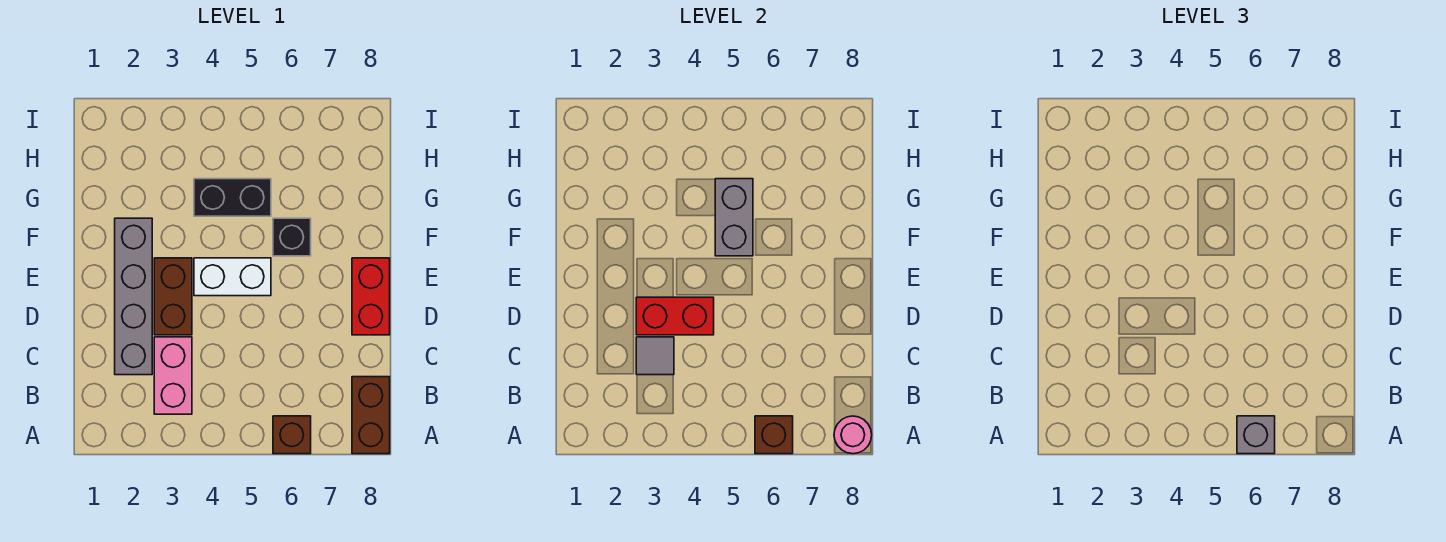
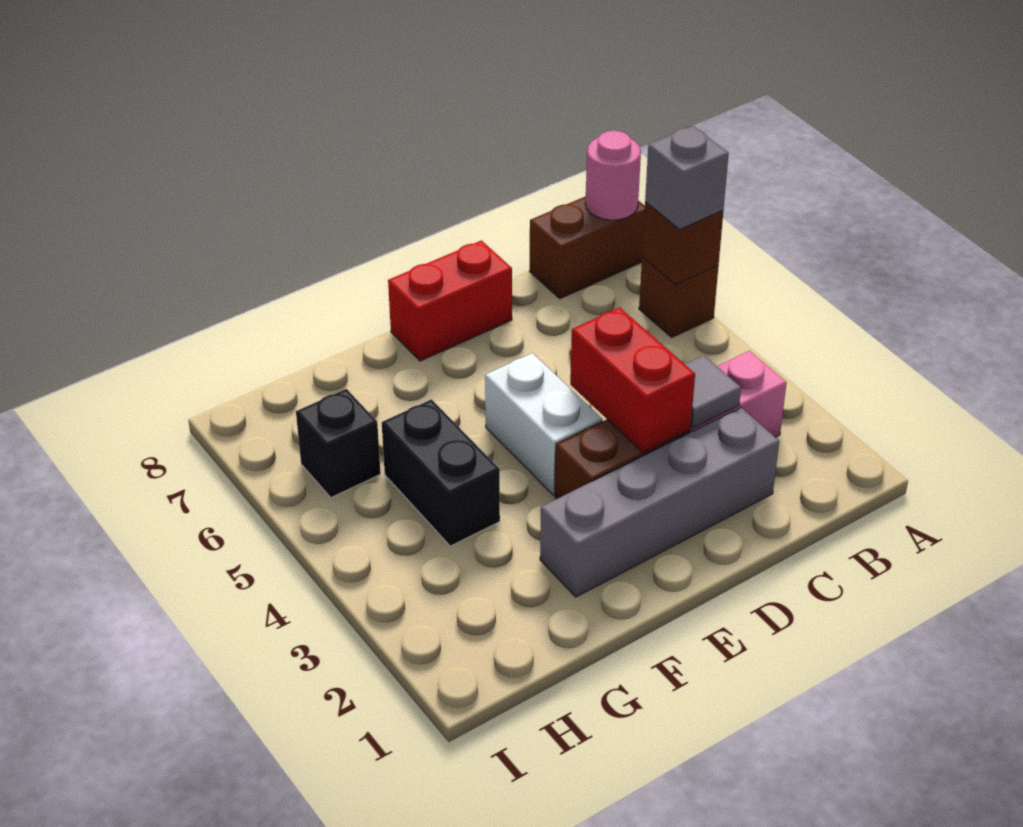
grey 1x2 brick [715,179,753,256] -> none
black 1x1 brick [273,218,311,256] -> black 1x1 brick moved to [296,389,381,498]

